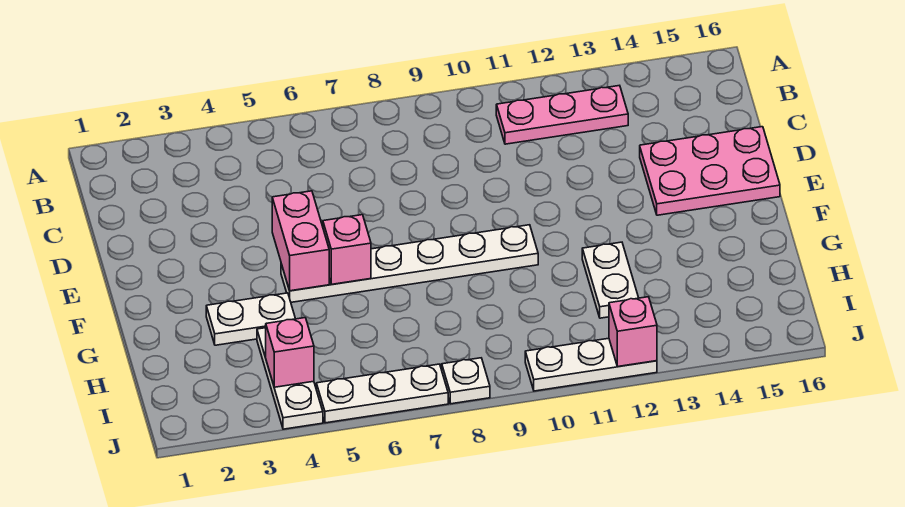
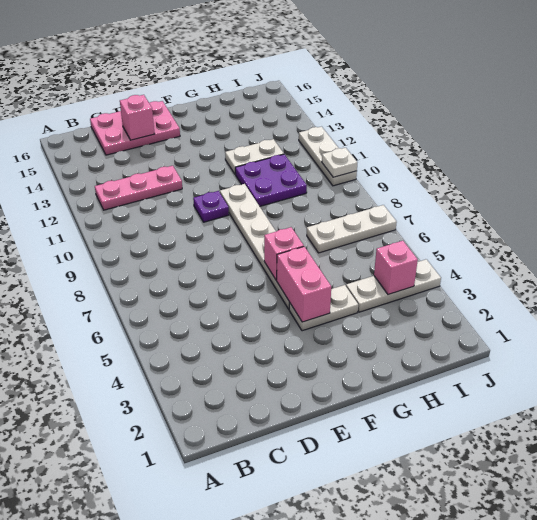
pink 1x3 plate [496,85,628,144] -> pink 1x3 plate turned to [95,166,182,210]
pink 2x3 plate [640,127,780,215] -> pink 2x3 plate turned to [90,101,180,155]
pink 1x2 brick [272,191,329,291] -> pink 1x2 brick turned to [277,247,331,322]
none -> purple 1x1 plate [193,191,229,222]
white 1x2 plate [206,293,295,345] -> white 1x2 plate turned to [289,285,358,331]
none -> purple 2x2 plate [235,154,307,206]
white 1x3 plate [316,364,448,423] -> white 1x3 plate turned to [307,205,397,253]
white 1x1 plate [442,358,490,404] -> white 1x1 plate moved to [322,148,357,177]
pink 1x1 brick [609,297,657,367] -> pink 1x1 brick moved to [120,95,155,140]

